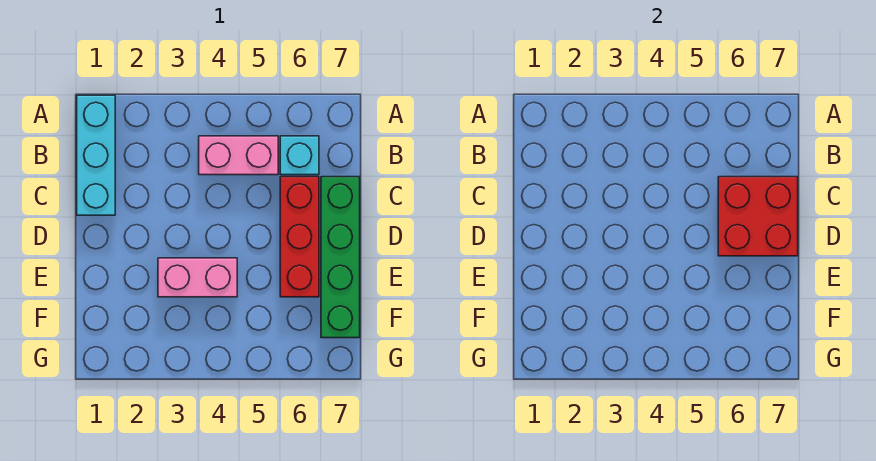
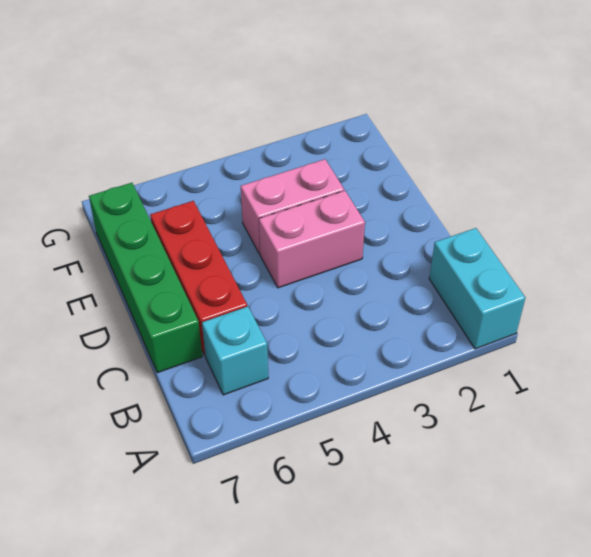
cyan 1x3 brick [77,95,115,215] -> cyan 1x2 brick [429,228,525,349]
pink 1x2 brick [199,136,278,175] -> pink 1x2 brick moved to [259,191,365,288]
red 2x2 brick [718,177,798,256] -> none

